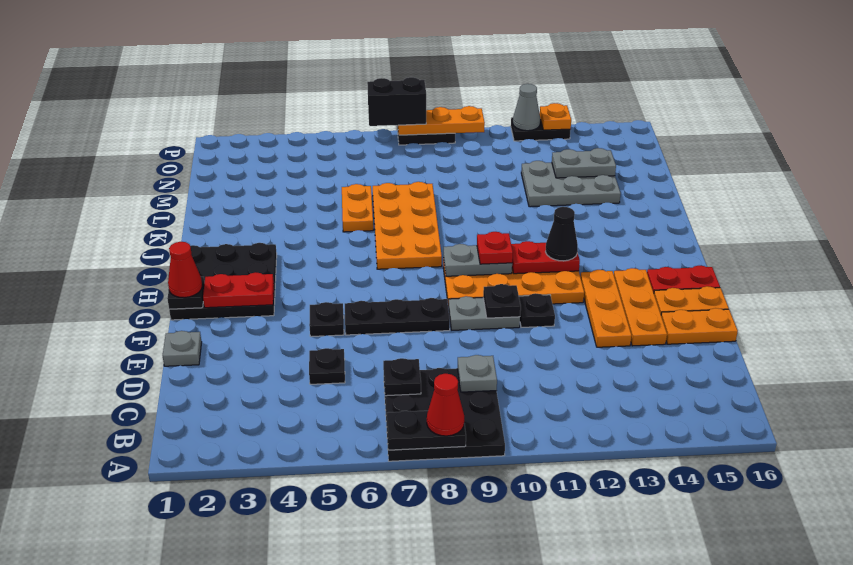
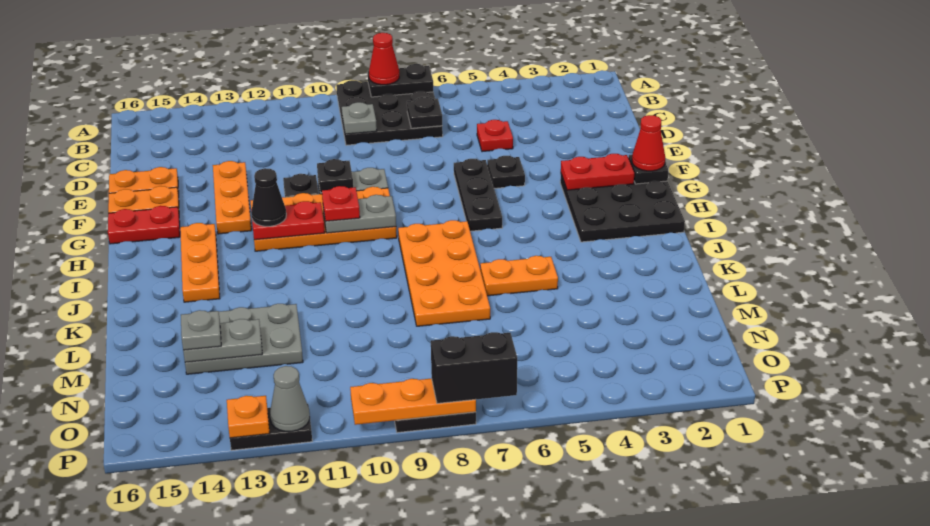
black 1x1 plate [309,348,345,384] -> red 1x1 plate [477,120,513,152]
grey 1x1 plate [163,331,202,366] -> grey 1x1 plate moved to [181,310,221,350]
orange 1x3 plate [614,268,667,346] -> orange 1x3 plate moved to [180,223,220,302]
black 1x3 plate [345,298,450,335] -> black 1x3 plate turned to [454,159,502,231]
orange 1x2 plate [342,184,373,232] -> orange 1x2 plate turned to [480,256,558,296]

